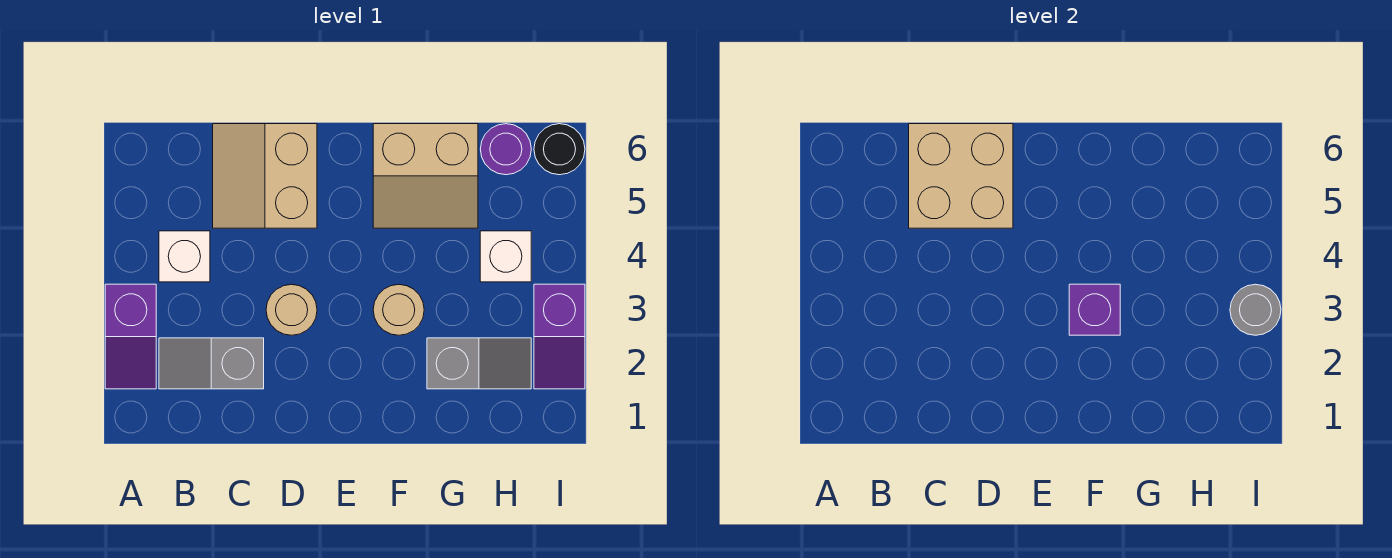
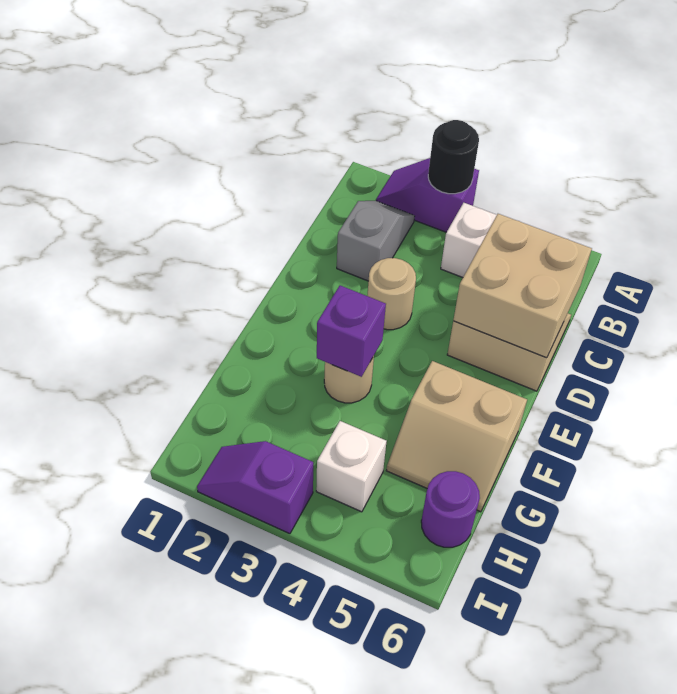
tan 2x2 slope [373,124,478,228] -> tan 2x2 slope turned to [386,361,527,512]
grey 1x2 slope [427,338,531,389] -> none
grey 1x1 round brick [1230,284,1281,335] -> none
black 1x1 round brick [534,124,585,175] -> black 1x1 round brick moved to [428,120,479,194]

